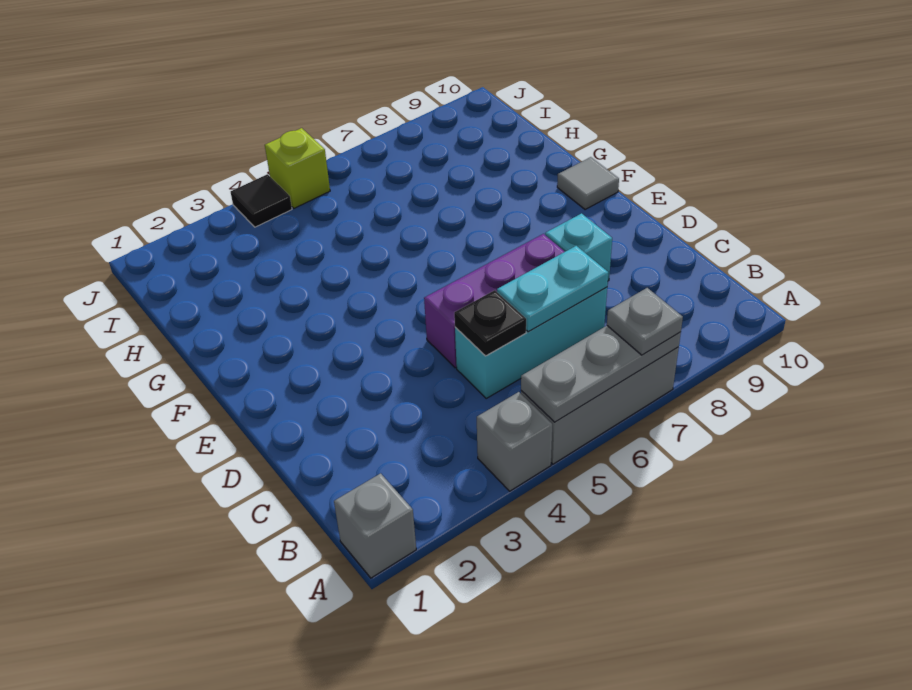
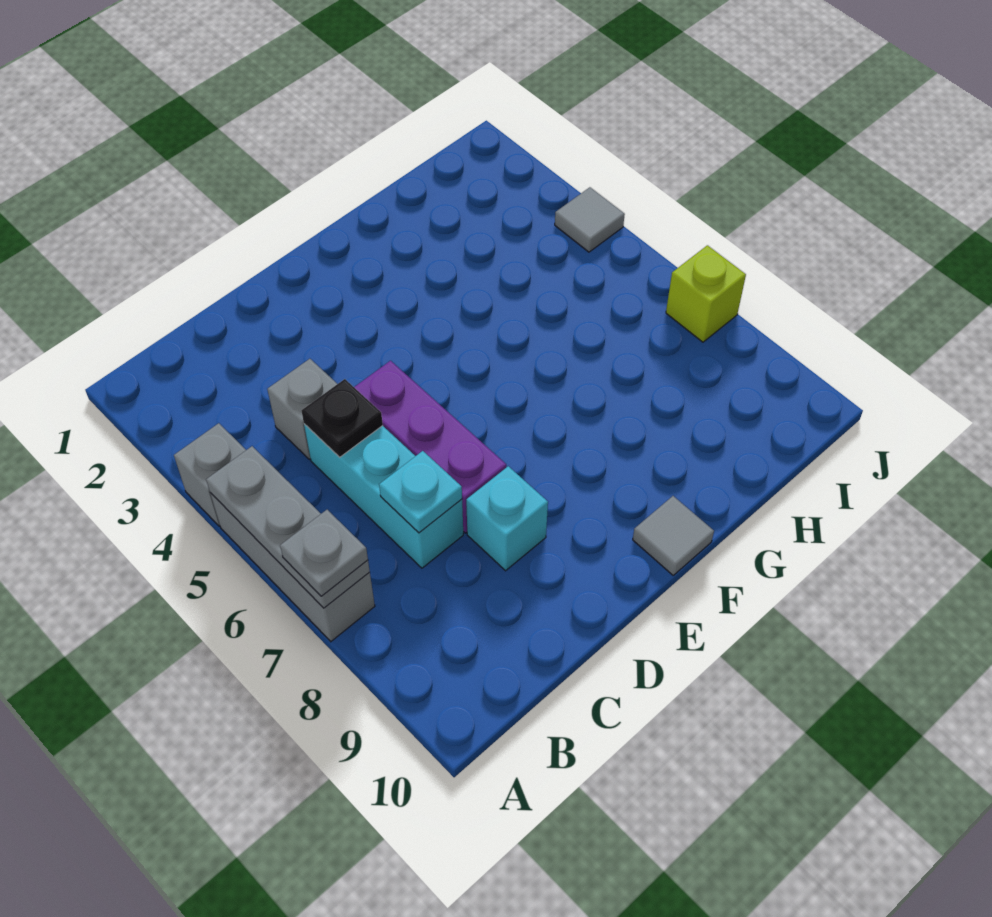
grey 1x1 brick [334,473,416,578] -> grey 1x1 brick moved to [267,359,337,459]
cyan 1x2 plate [497,246,608,332] -> cyan 1x1 plate [379,451,462,533]
black 1x1 tile [231,174,292,227] -> grey 1x1 tile [555,187,625,252]
lime 1x1 brick [265,128,330,208] -> lime 1x1 brick moved to [666,245,746,342]

